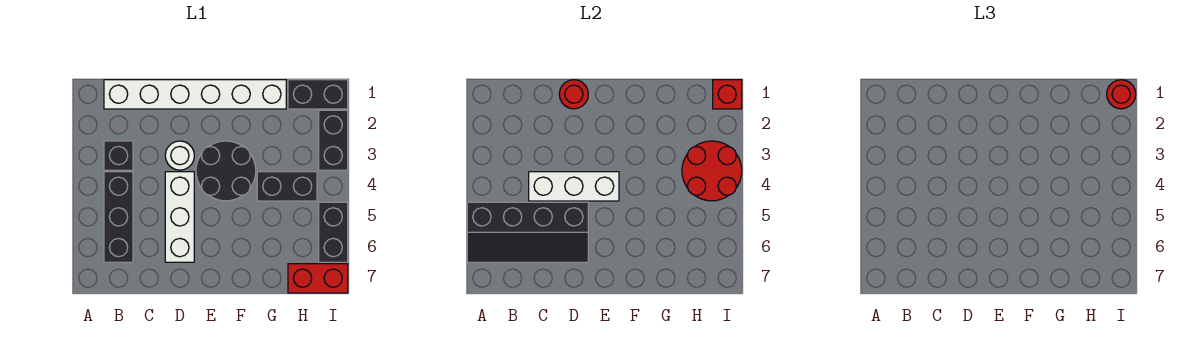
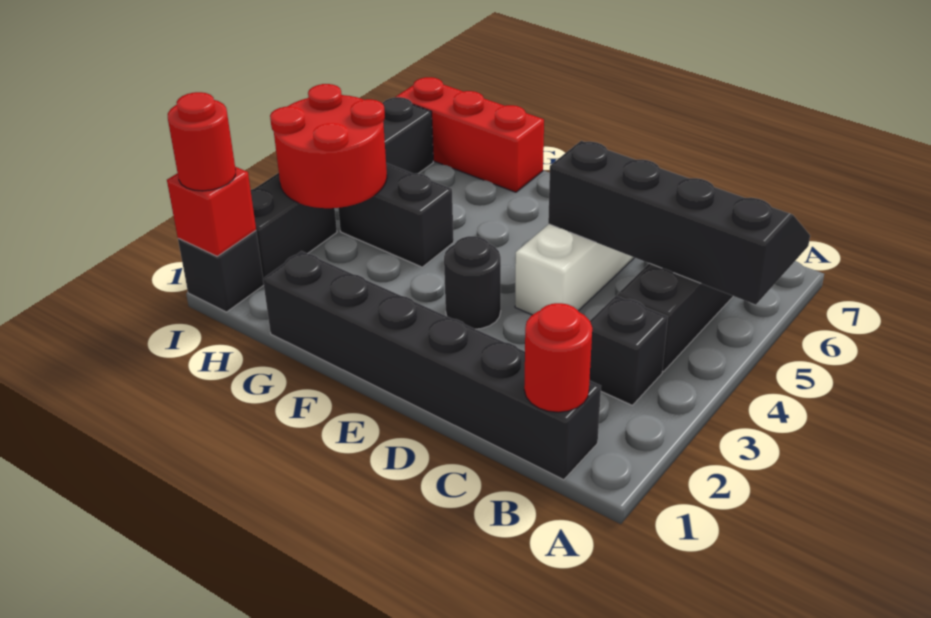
white 1x6 brick [104,80,286,109] -> black 1x6 brick [263,251,601,480]
white 1x3 brick [529,172,619,201] -> none
red 1x1 round brick [559,80,588,109] -> red 1x1 round brick moved to [524,303,592,412]
white 1x1 round brick [165,141,194,170] -> none
black 2x2 round brick [196,141,256,201] -> black 1x1 round brick [444,236,501,329]
black 1x2 brick [288,80,348,109] -> black 1x1 brick [178,231,264,312]
red 1x2 brick [288,264,348,293] -> red 1x3 brick [395,77,544,192]

